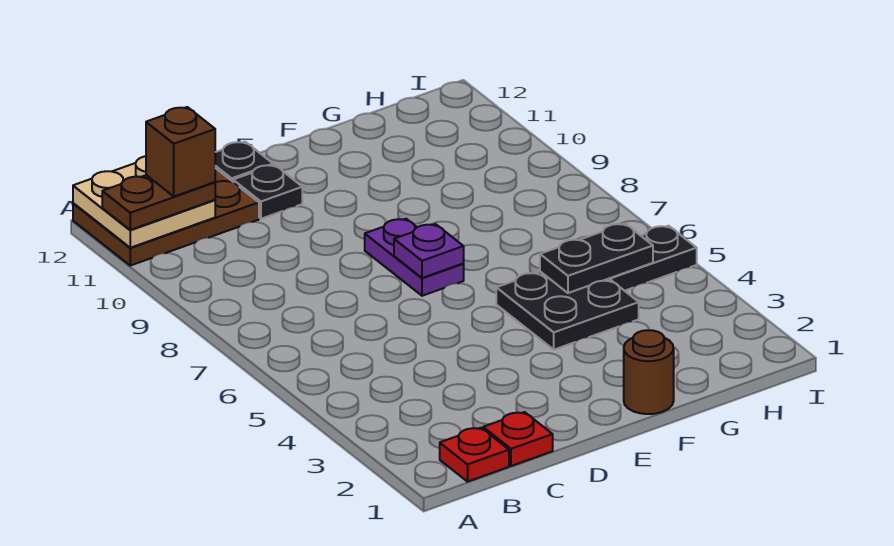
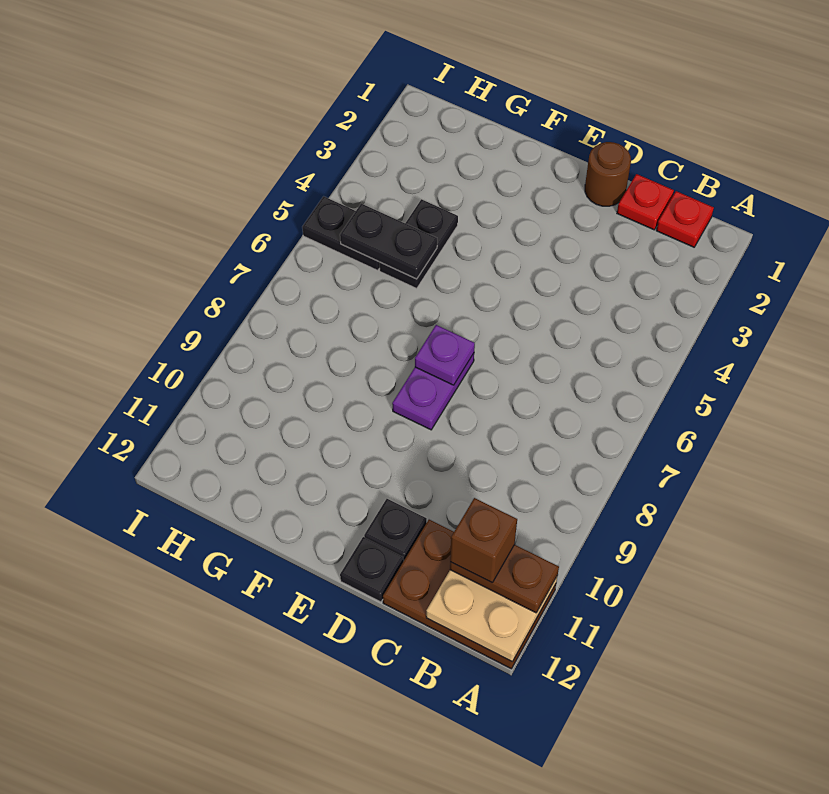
brown 1x1 round brick [624,330,674,414] -> brown 1x1 round brick moved to [585,142,631,206]
black 2x2 plate [496,272,639,350] -> black 1x2 plate [379,199,458,288]

